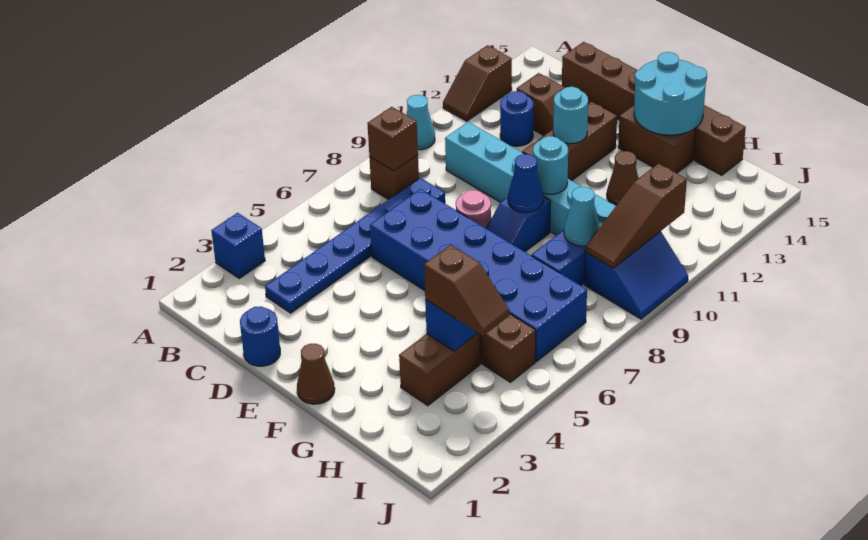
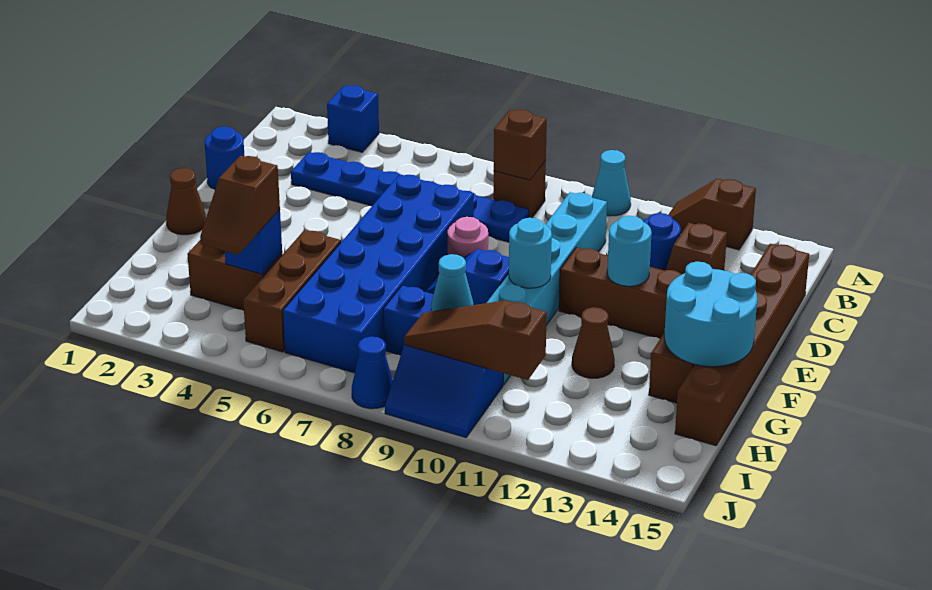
blue 1x1 cone [508,154,543,213] -> blue 1x1 cone moved to [352,337,393,409]

